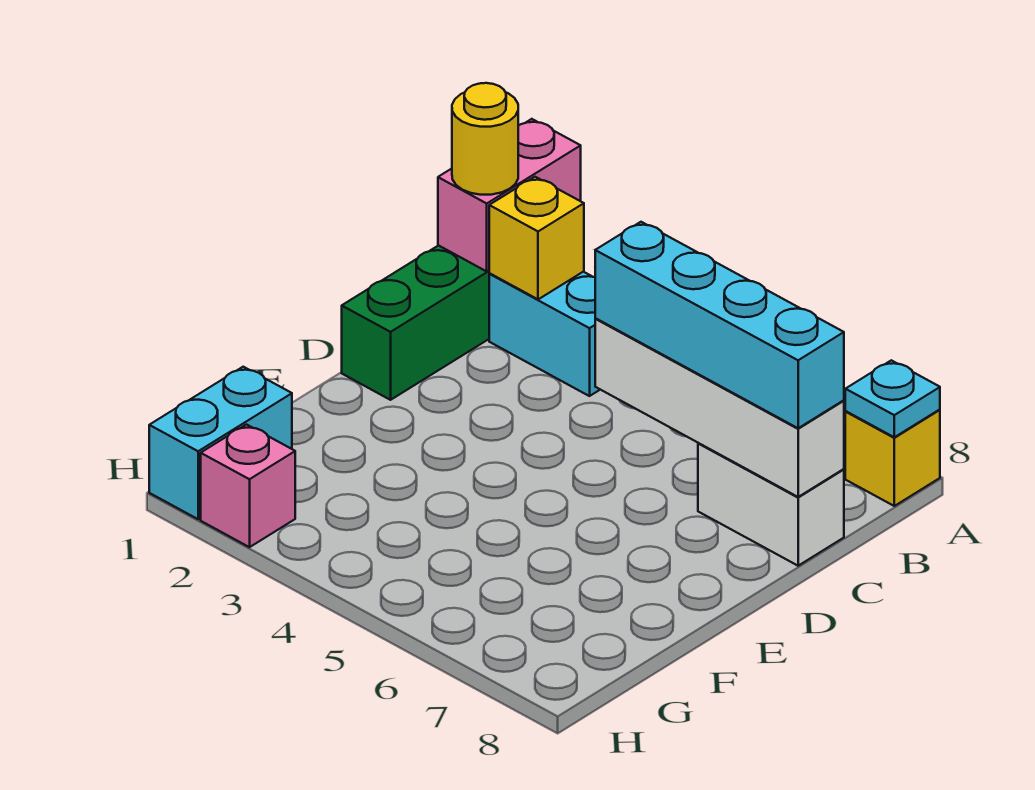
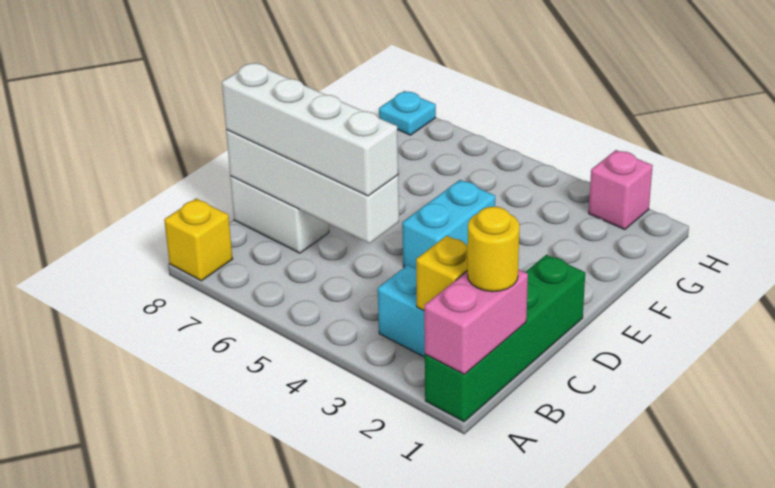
cyan 1x1 plate [845,360,940,437] -> cyan 1x1 plate moved to [379,91,436,135]
cyan 1x4 brick [595,222,844,428] -> white 1x4 brick [222,63,398,196]
cyan 1x2 brick [149,367,292,519] -> cyan 1x2 brick moved to [402,180,495,268]

